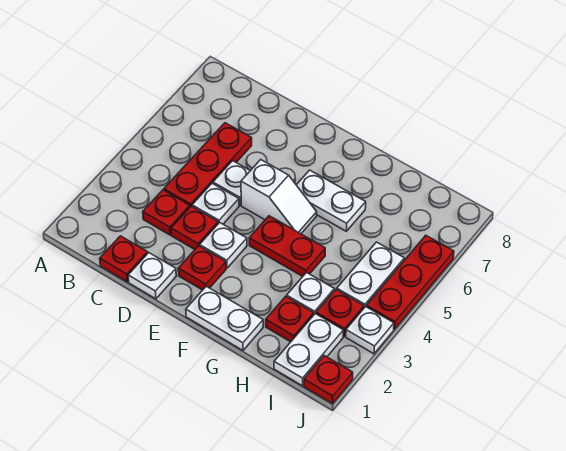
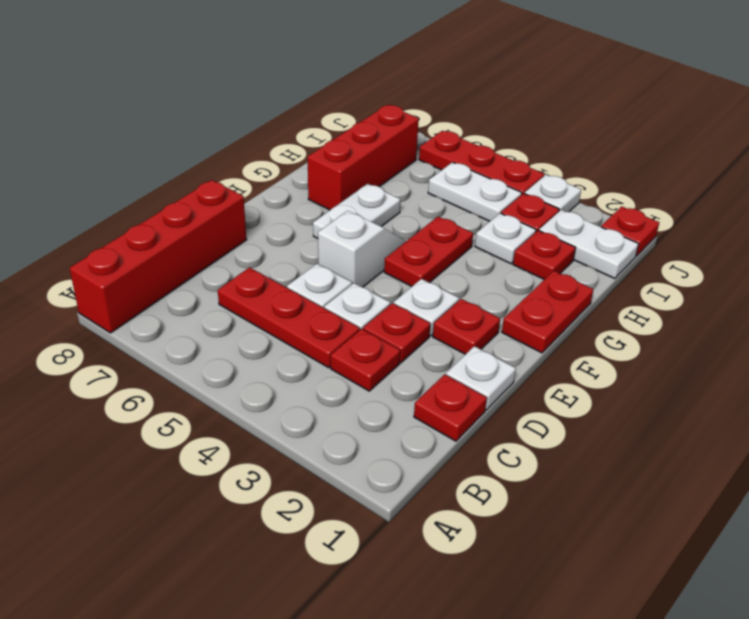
none -> red 1x4 brick [69,180,247,333]
white 1x2 plate [186,286,263,350] -> red 1x2 plate [502,271,593,353]
none -> red 1x3 brick [308,105,419,210]

